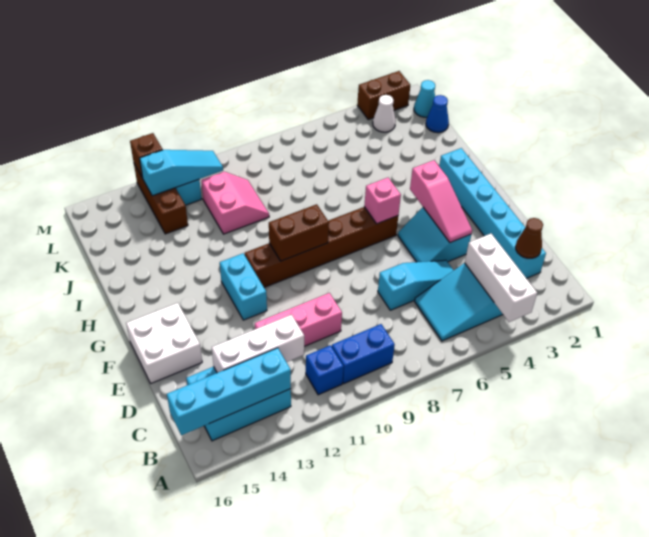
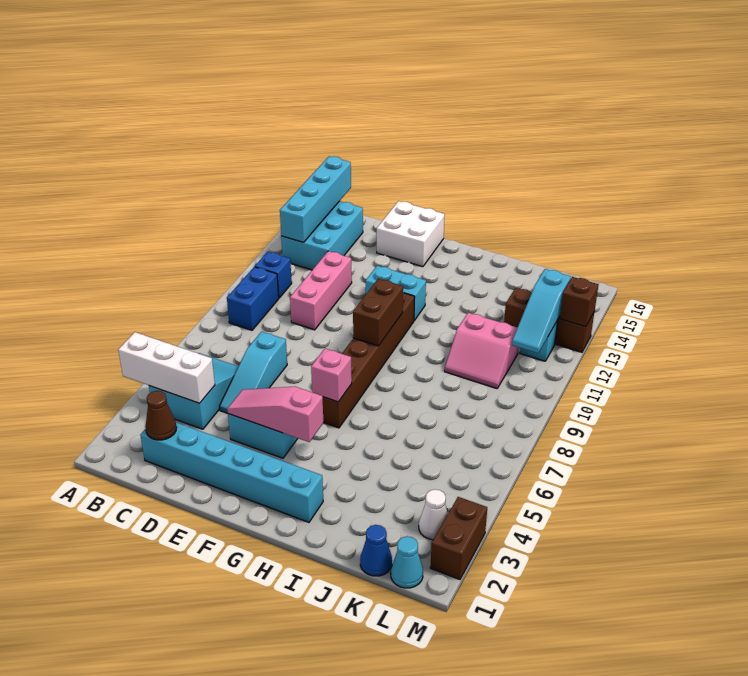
white 1x3 brick [212,315,304,373] -> none

